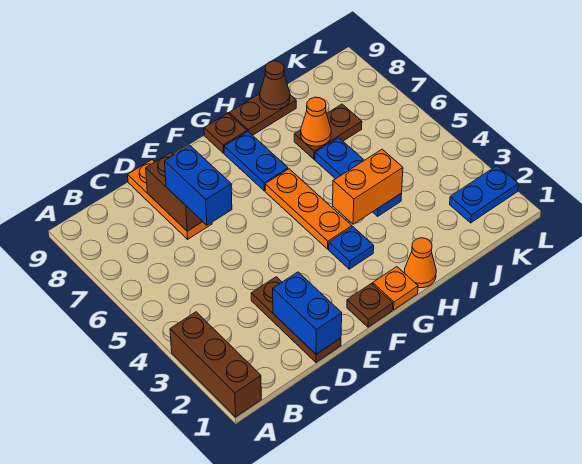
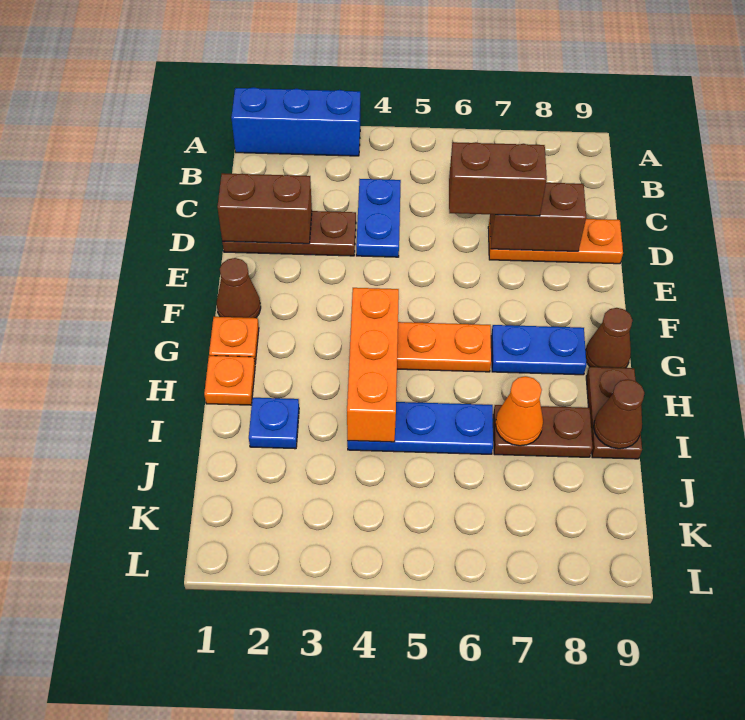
brown 1x3 brick [170,312,261,417] -> blue 1x3 brick [231,87,360,156]
blue 1x2 brick [273,272,342,354] -> brown 1x2 brick [217,173,312,244]
blue 1x2 brick [165,145,232,225] -> brown 1x2 brick [449,142,547,216]
brown 1x1 plate [347,284,393,327] -> brown 1x1 cone [217,258,261,318]
blue 1x1 plate [329,227,374,269] -> blue 1x1 plate moved to [249,398,299,449]
brown 1x1 plate [204,113,247,153] -> brown 1x1 cone [586,308,633,368]
orange 1x1 cone [405,238,436,288] -> orange 1x1 plate [204,356,255,405]
orange 1x2 brick [333,149,403,224] -> orange 1x3 brick [347,288,399,442]
brown 1x2 plate [294,104,362,159] -> brown 1x2 plate turned to [493,405,593,457]
blue 1x2 plate [450,166,518,223] -> blue 1x2 plate moved to [356,179,401,257]

